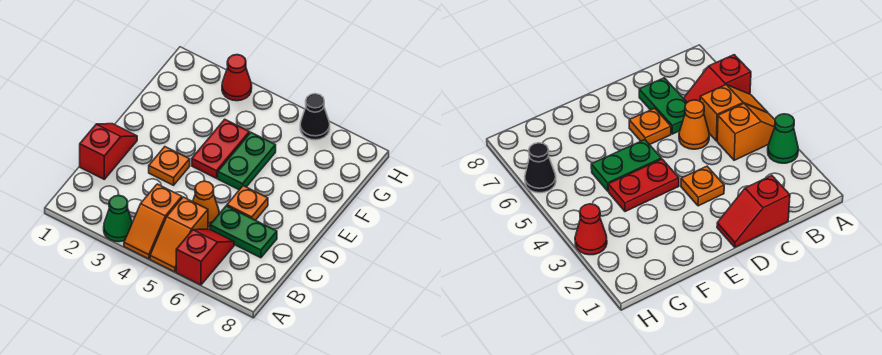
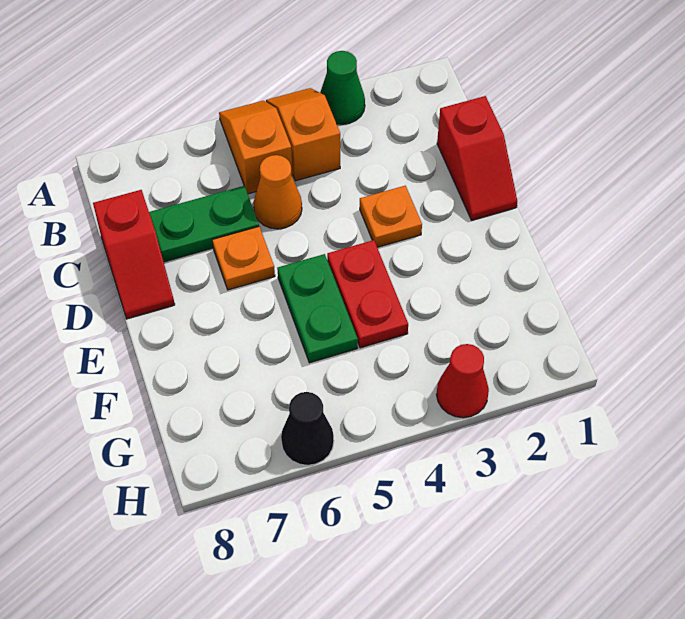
red 1x2 slope [176,229,234,285] -> red 1x2 slope moved to [93,190,175,319]

